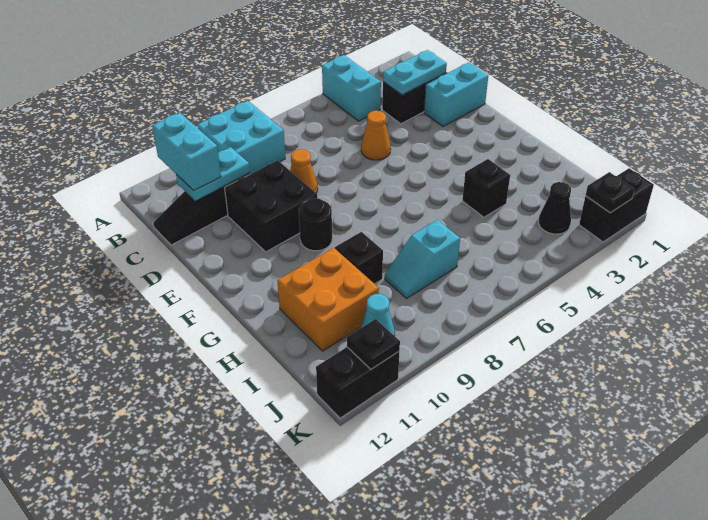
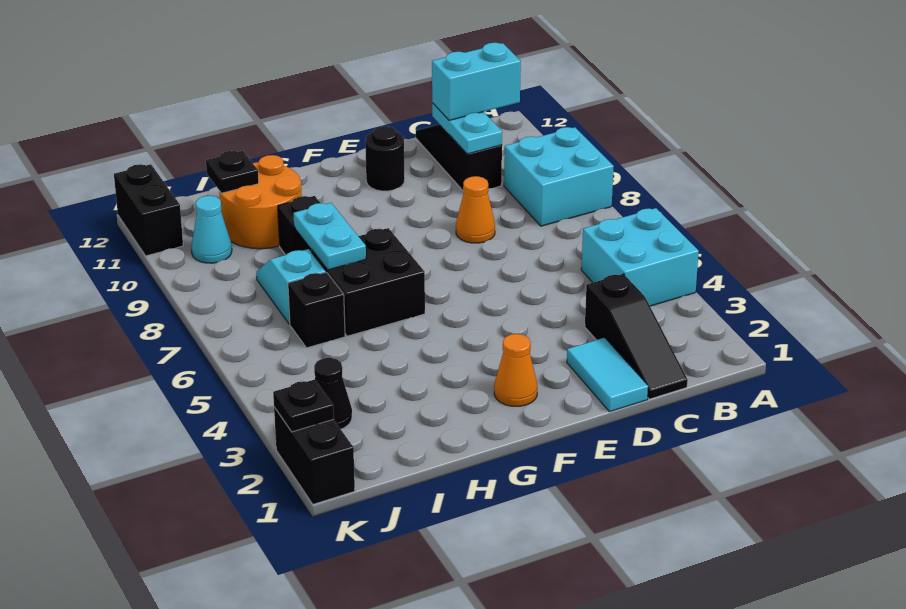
cyan 1x2 brick [322,55,381,121] -> cyan 2x2 brick [581,208,699,306]
cyan 1x2 plate [383,50,447,95] -> cyan 1x2 plate moved to [293,203,366,270]
cyan 1x2 brick [424,62,488,126] -> cyan 1x2 tile [567,338,648,412]
orange 1x1 cone [361,111,391,160] -> orange 1x1 cone moved to [494,334,537,406]
black 2x2 brick [225,160,317,252] -> black 2x2 brick moved to [311,228,425,336]
black 1x1 round brick [299,198,332,251] -> black 1x1 round brick moved to [365,126,405,191]
black 1x1 brick [462,159,510,217] -> black 1x1 brick moved to [288,272,345,348]
orange 2x2 brick [277,248,379,351] -> orange 2x2 round brick [219,155,302,249]
black 1x1 plate [347,319,400,369] -> black 1x1 plate moved to [206,151,259,193]

